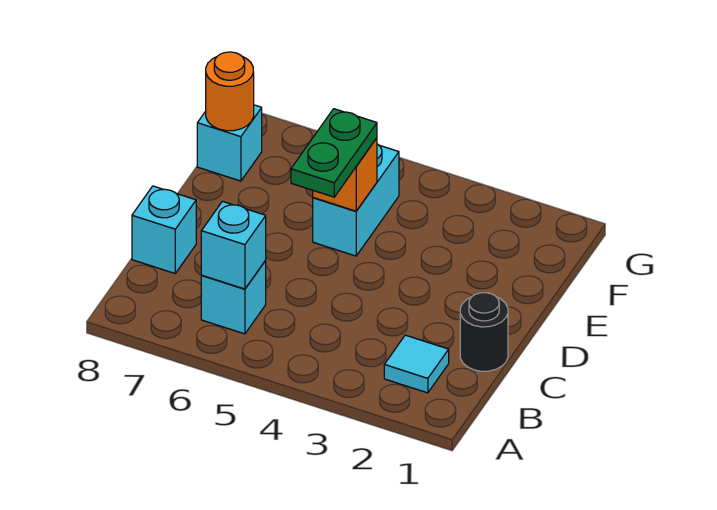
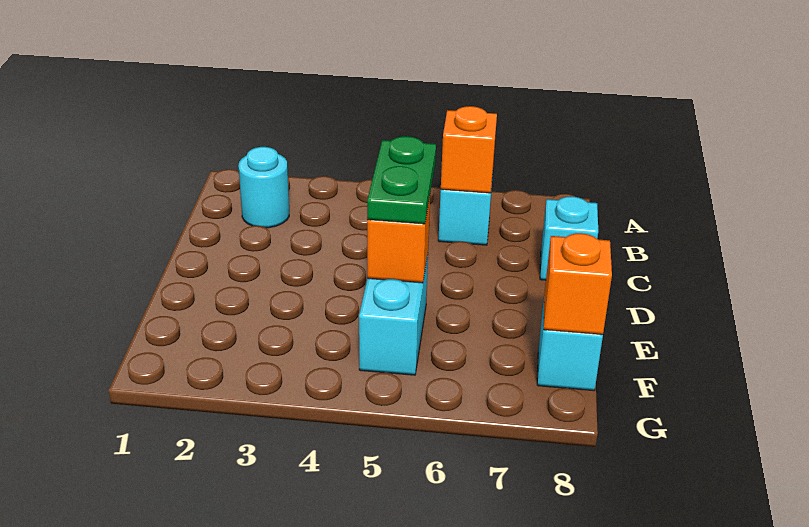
cyan 1x1 tile [384,335,449,393] -> cyan 1x1 round brick [239,147,289,228]
cyan 1x1 brick [201,201,266,289] -> orange 1x1 brick [441,106,497,193]
black 1x1 round brick [460,293,508,371] -> none
orange 1x1 round brick [206,52,254,131] -> orange 1x1 brick [544,233,612,335]

